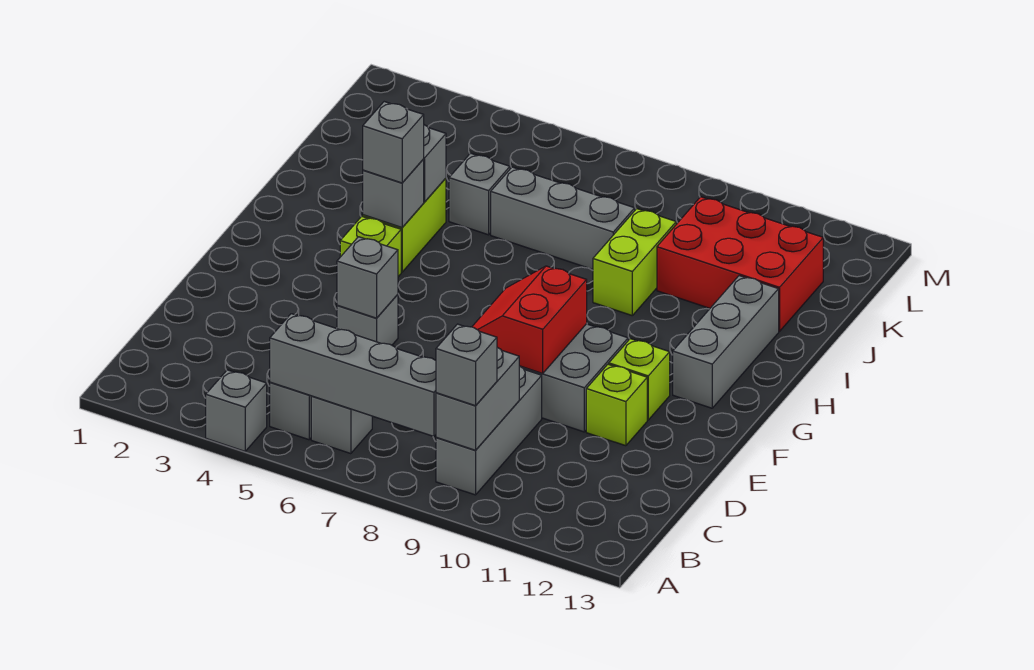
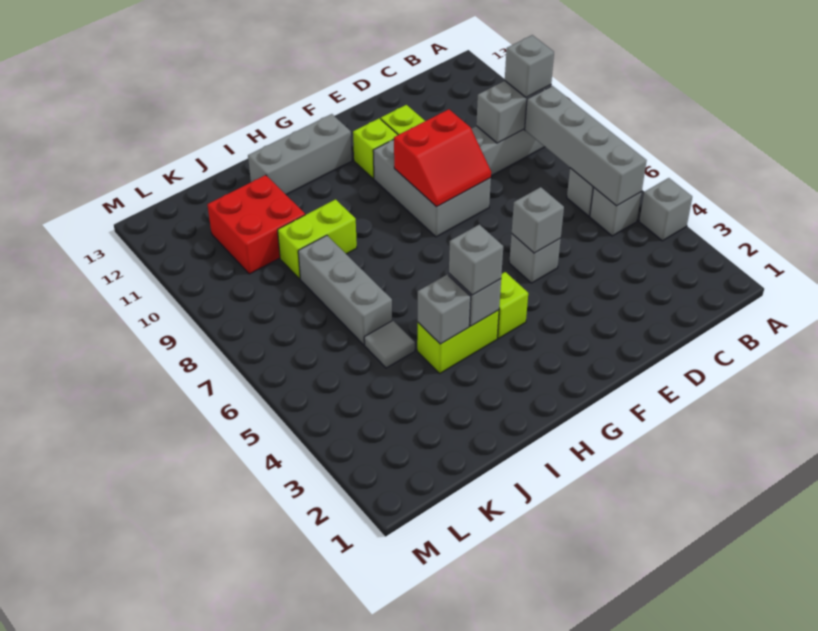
grey 1x1 brick [449,153,510,235] -> grey 1x1 tile [364,321,415,368]
red 2x3 brick [657,197,823,331] -> red 2x2 brick [207,175,305,274]

